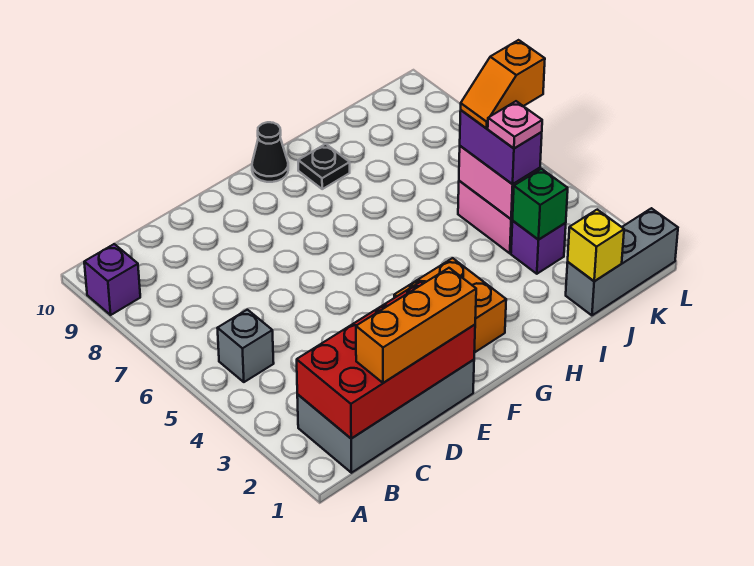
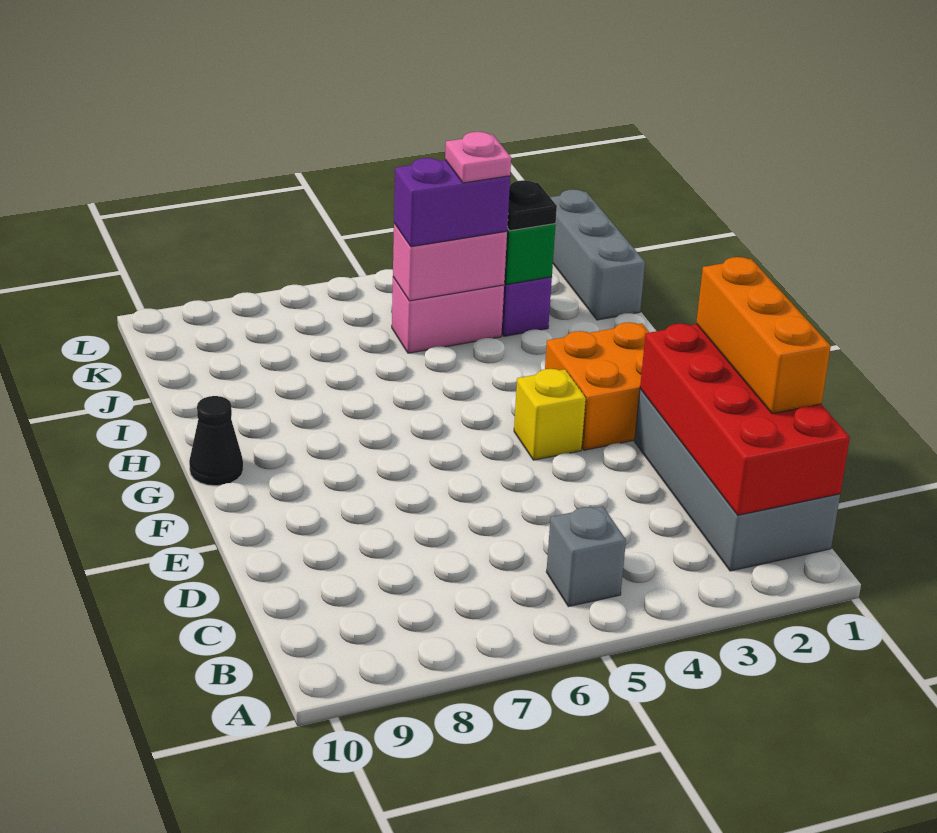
purple 1x1 brick [84,244,140,315] -> none
black 1x1 plate [298,144,350,189] -> black 1x1 plate moved to [507,180,557,231]
yellow 1x1 brick [568,210,624,281] -> yellow 1x1 brick moved to [514,369,586,460]
orange 1x2 slope [461,40,545,128] -> none

